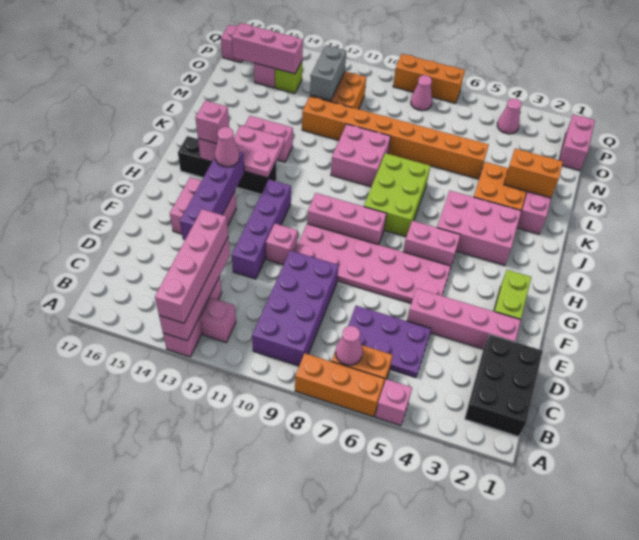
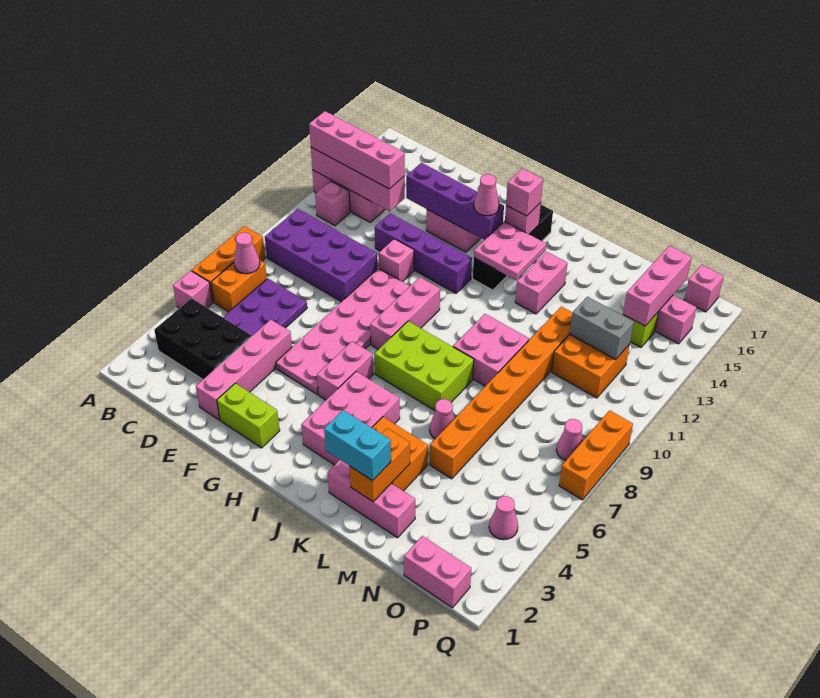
black 2x3 brick [465,334,543,437] -> black 2x3 brick moved to [154,298,251,379]
none -> cyan 1x2 brick [324,410,391,481]
none -> pink 1x1 cone [430,399,455,439]

